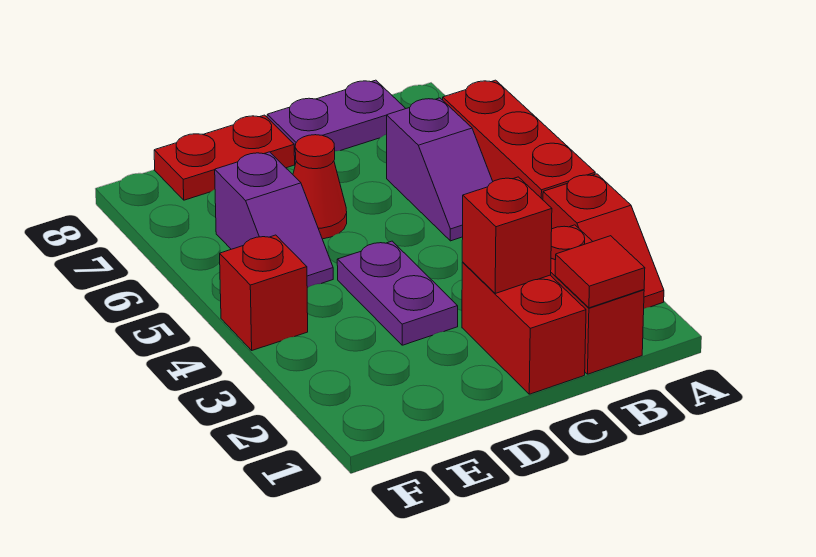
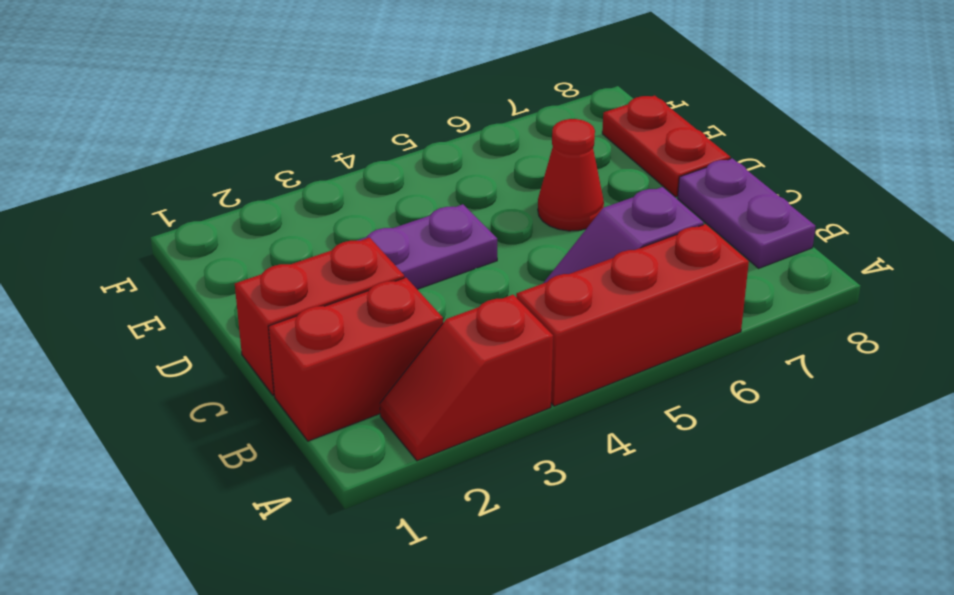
red 1x1 tile [555,236,645,308] -> none
red 1x1 brick [462,177,552,293] -> none
purple 1x2 slope [215,152,333,288] -> none
red 1x1 brick [220,235,308,350] -> none

